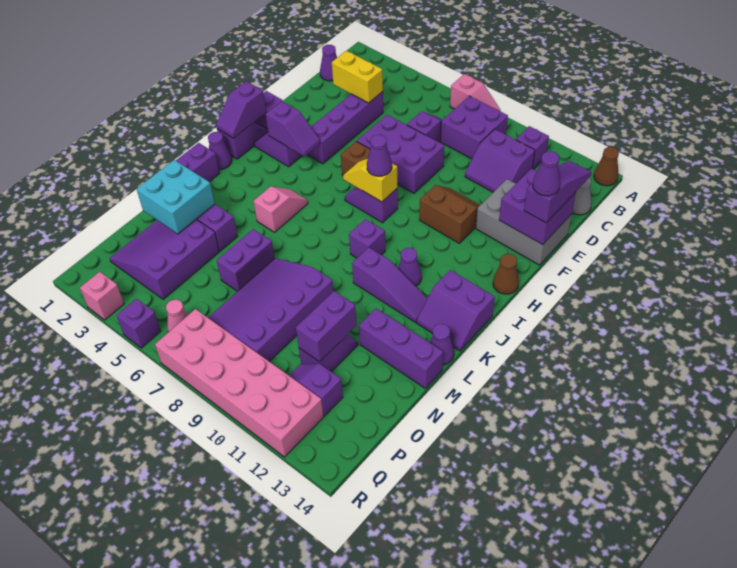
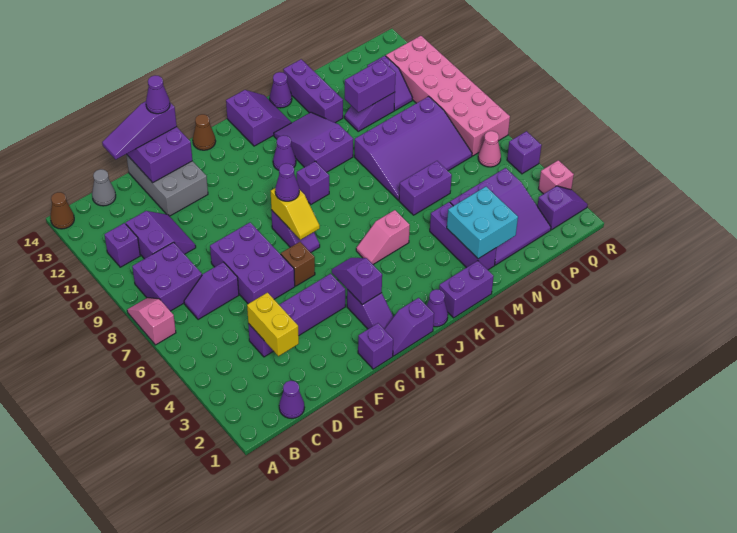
brown 2x2 slope [419,185,480,243] -> none
purple 1x2 slope [216,81,266,138] -> purple 1x2 slope moved to [537,186,588,230]
purple 1x3 slope [352,247,428,322] -> purple 2x3 slope [274,112,353,172]

